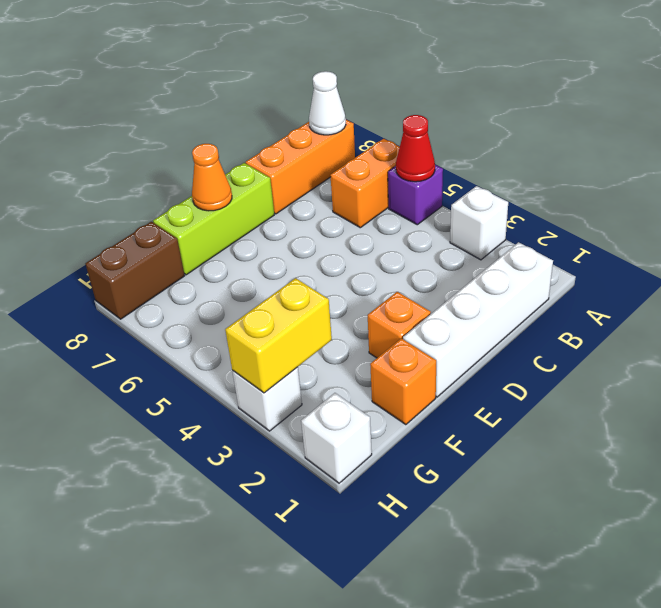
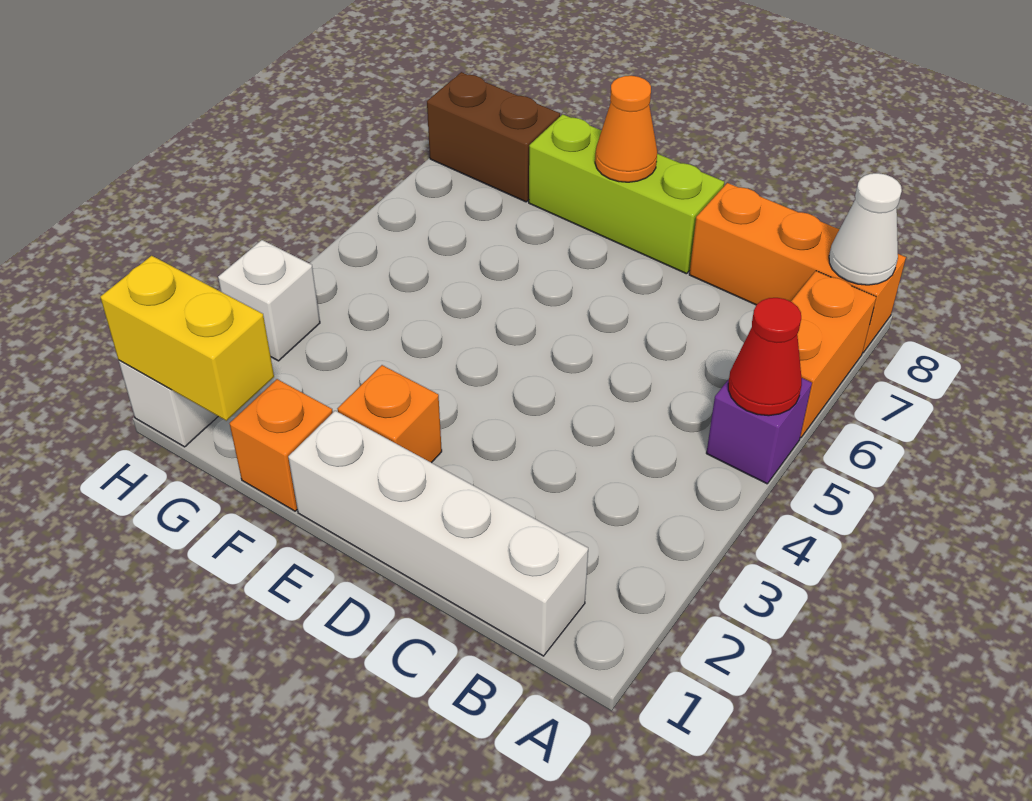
white 1x1 brick [450,186,508,260] -> none
orange 1x2 brick [330,139,400,228] -> orange 1x2 brick turned to [791,271,876,438]
yellow 1x2 brick [225,278,332,393] -> yellow 1x2 brick moved to [100,256,274,421]

